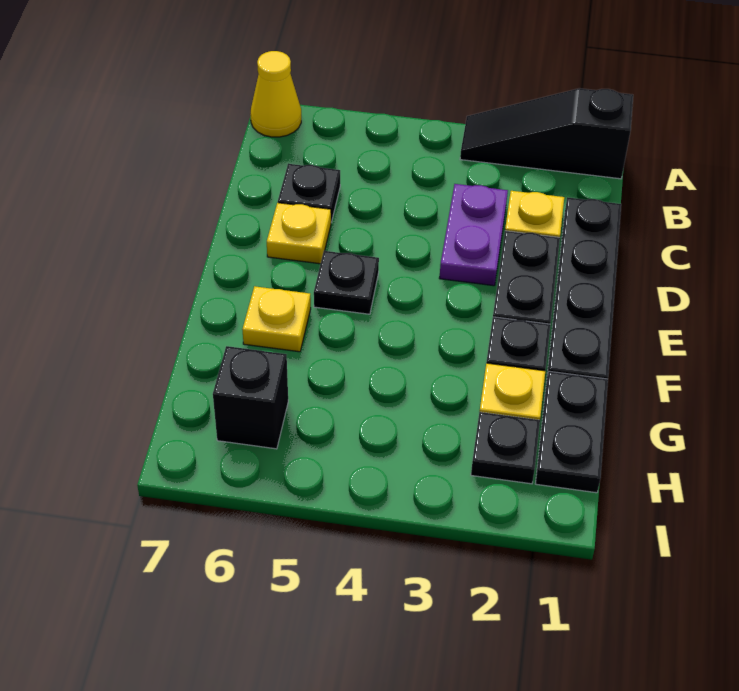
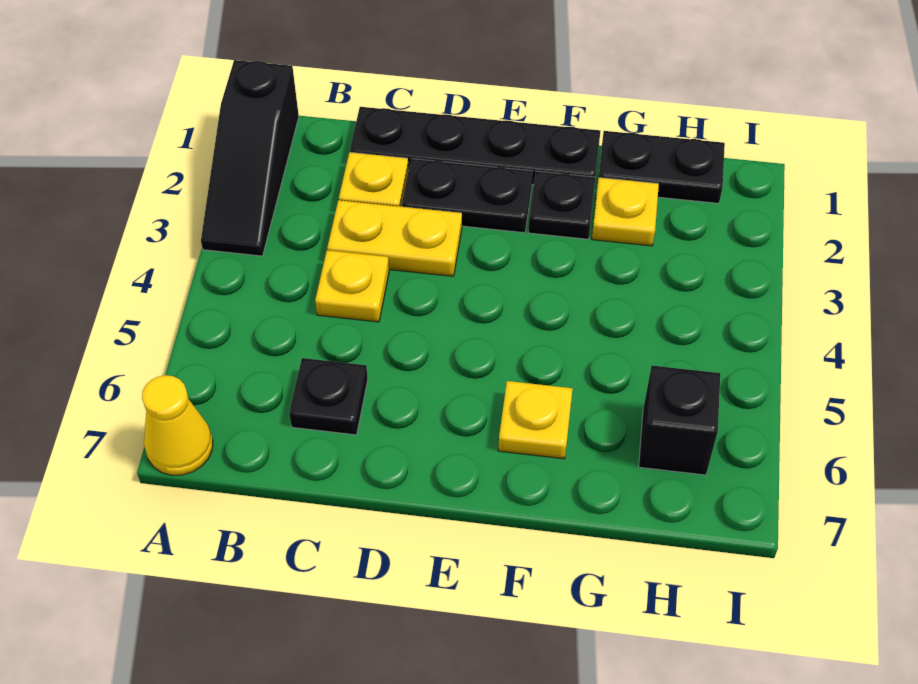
purple 1x2 plate [440,184,508,286] -> yellow 1x2 plate [327,200,462,276]
yellow 1x1 plate [267,203,331,264] -> yellow 1x1 plate moved to [315,250,389,322]
black 1x1 plate [314,251,379,314] -> none
black 1x1 plate [471,412,540,484] -> none

